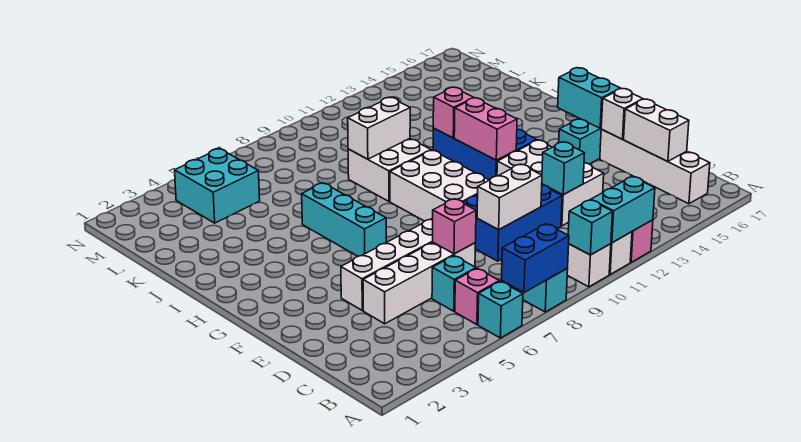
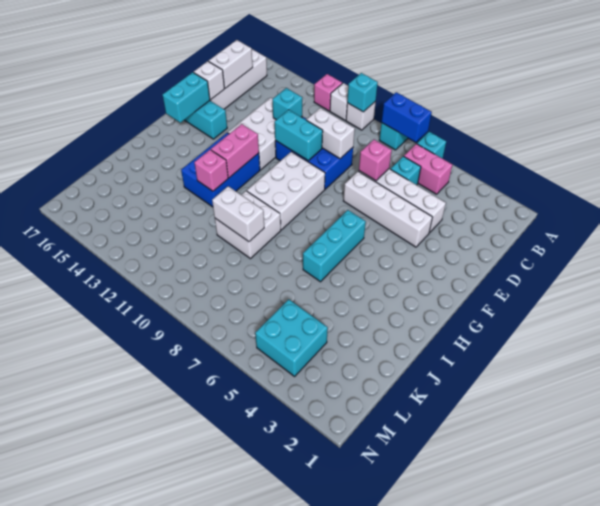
cyan 1x2 brick [591,177,655,243] -> cyan 1x2 brick moved to [275,110,323,160]
pink 1x1 brick [455,268,499,325] -> pink 1x2 brick [404,144,453,194]

